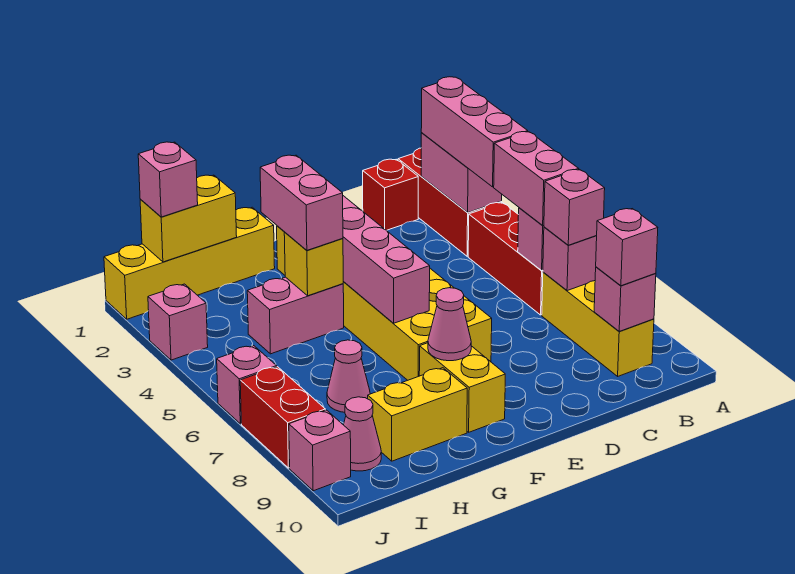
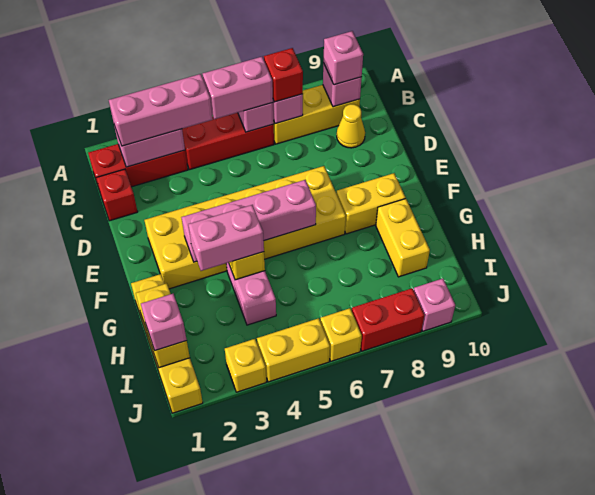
pink 1x1 brick [544,169,605,245] -> red 1x1 brick [264,48,303,102]
none -> yellow 1x1 cone [337,104,365,148]
pink 1x1 cone [428,288,471,361] -> none
pink 1x1 cone [327,340,370,412] -> none
pink 1x1 cone [344,397,381,471] -> none
pink 1x1 brick [148,284,208,360] -> yellow 1x1 brick [225,339,266,392]
none -> yellow 1x2 brick [257,318,330,382]
pink 1x1 brick [217,346,277,424] -> yellow 1x1 brick [320,308,362,361]

